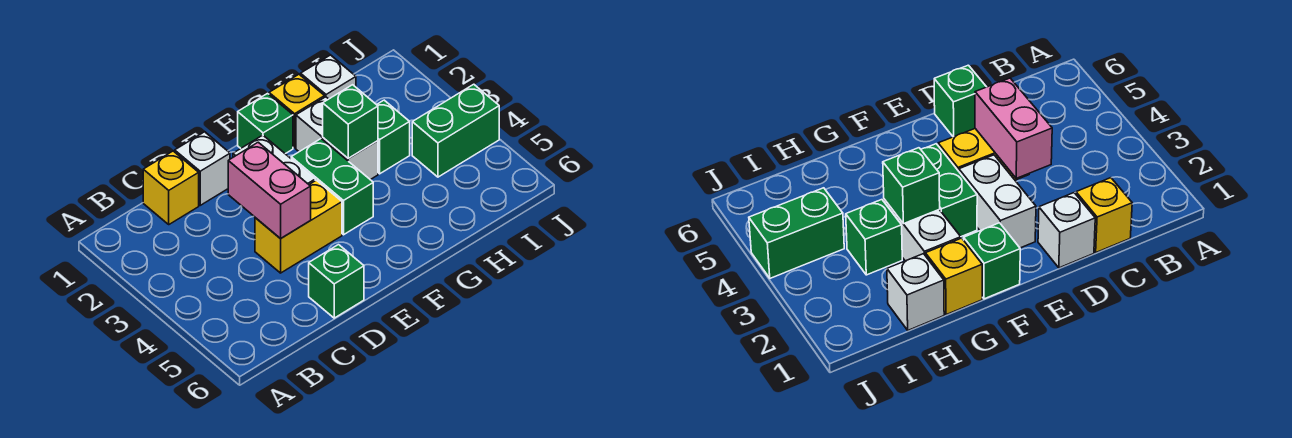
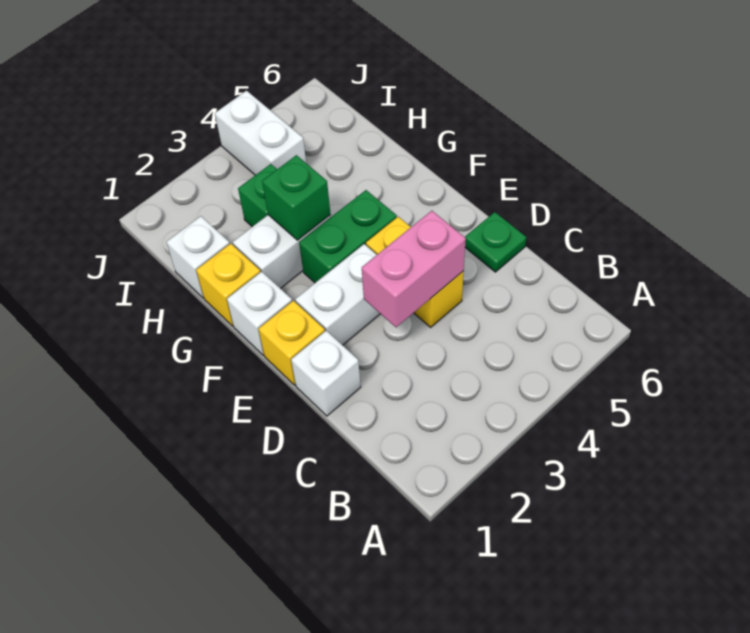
yellow 1x1 brick [143,151,199,224] -> yellow 1x1 brick moved to [258,301,325,385]
green 1x1 brick [309,245,364,318] -> green 1x1 plate [465,212,526,272]
green 1x1 brick [238,94,293,154] -> white 1x1 brick [227,272,292,355]
green 1x2 brick [412,84,499,177] -> white 1x2 brick [215,91,306,175]

